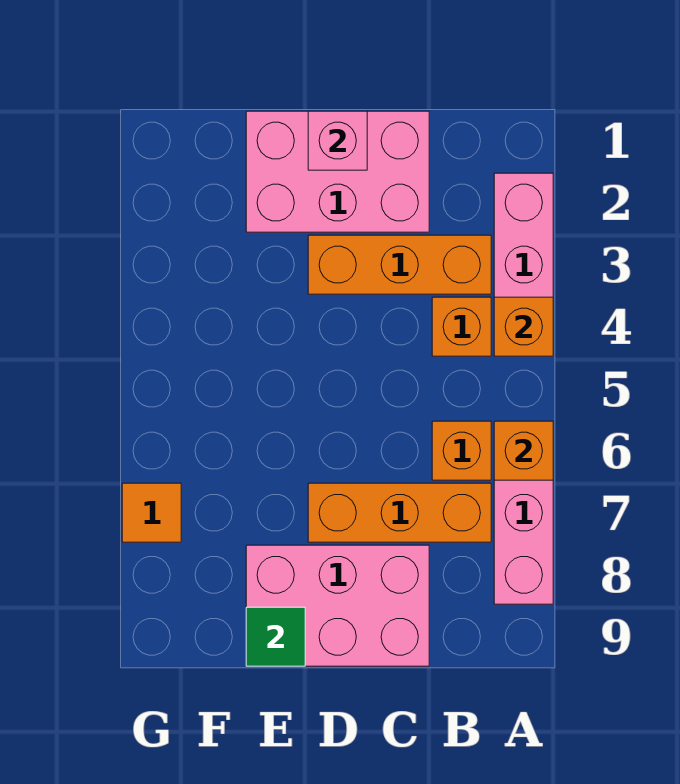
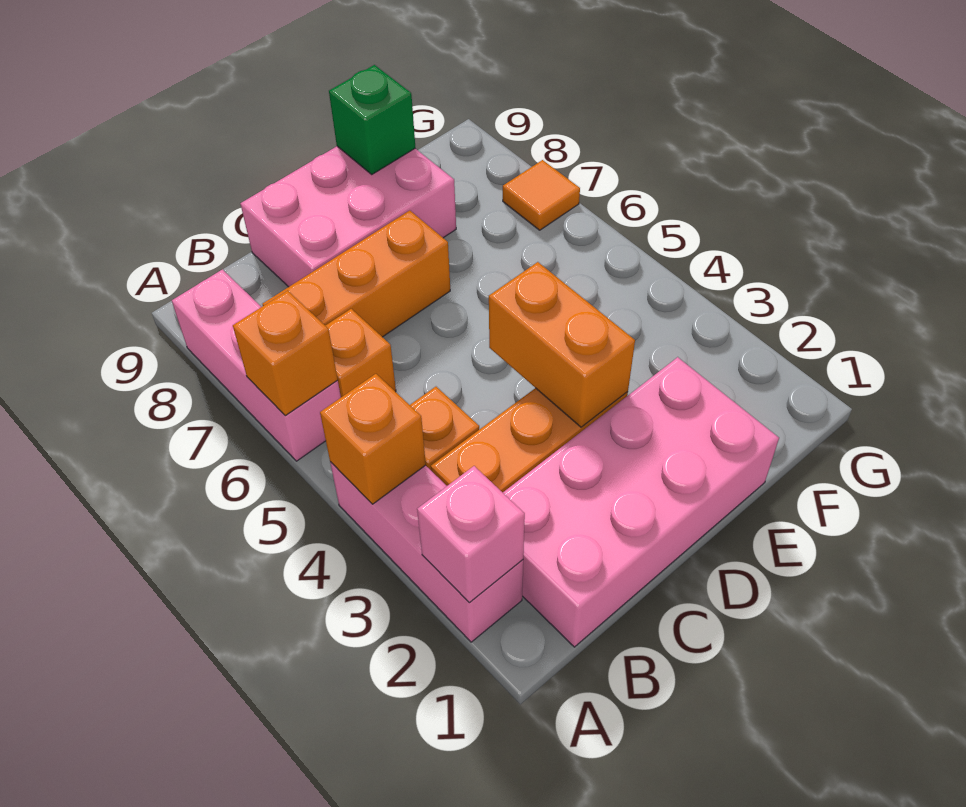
pink 2x3 brick [246,111,429,232] -> pink 2x4 brick [503,357,779,647]
pink 1x1 brick [308,111,367,170] -> pink 1x1 brick moved to [417,466,525,603]
none -> orange 1x2 brick [489,262,635,427]
green 1x1 tile [246,607,305,666] -> green 1x1 brick [329,65,415,174]

